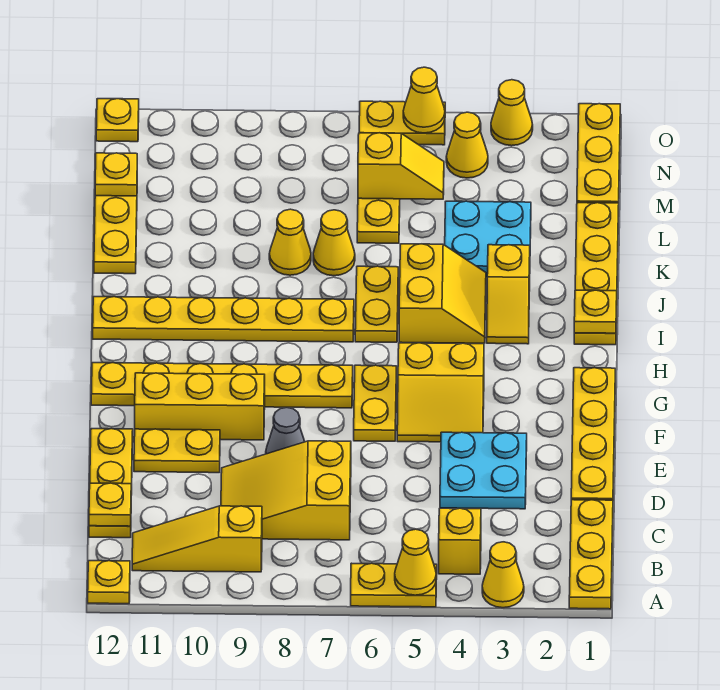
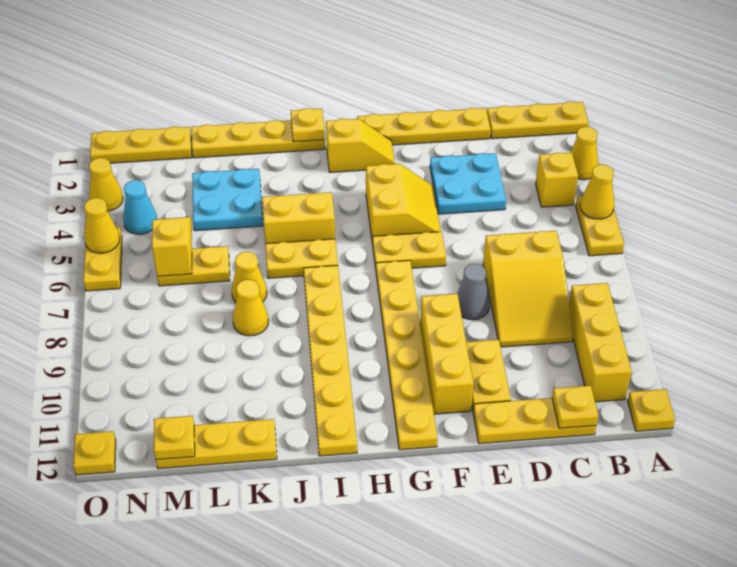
yellow 1x3 slope [132,506,262,572] -> yellow 1x3 brick [569,283,632,402]
yellow 1x2 slope [487,245,530,344] -> yellow 1x2 slope moved to [326,119,395,172]
yellow 1x1 cone [446,112,488,178] -> cyan 1x1 cone [123,180,157,234]

